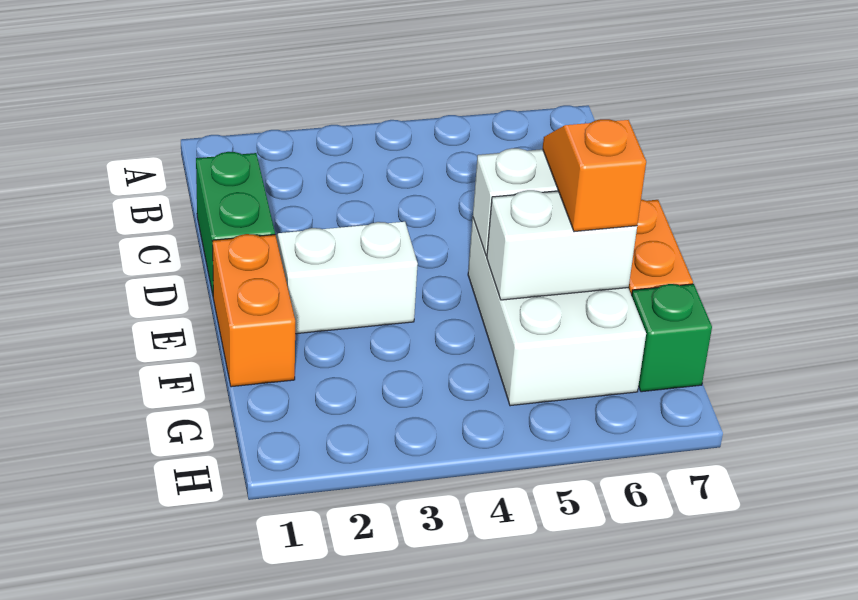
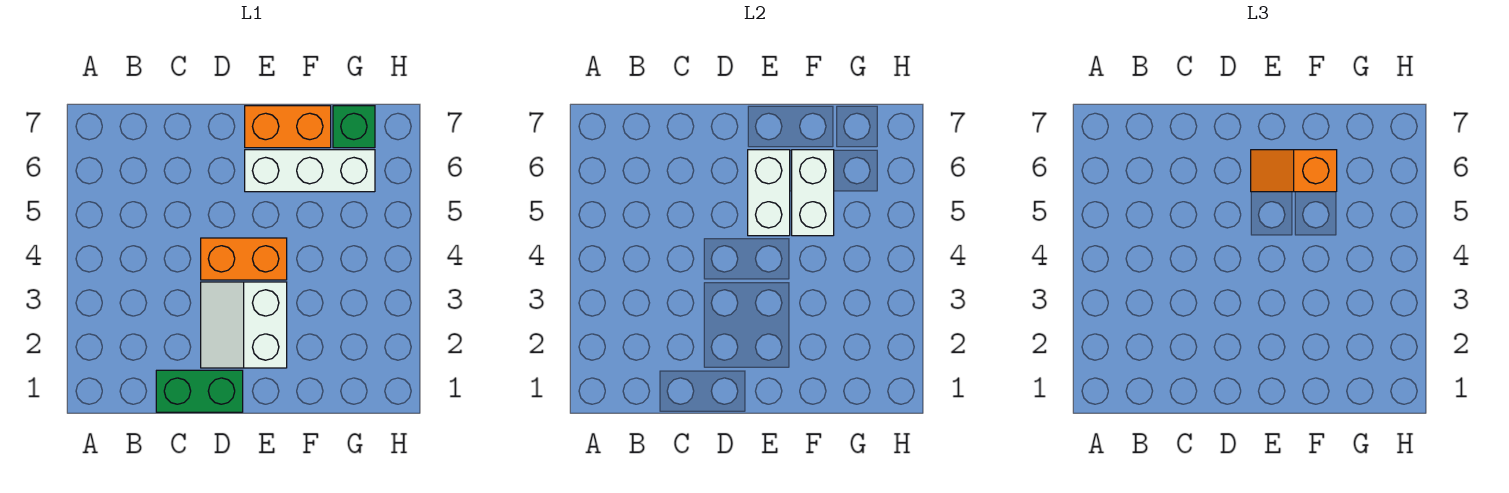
orange 1x2 brick [213,234,295,387] -> orange 1x2 brick moved to [201,238,287,280]
white 2x3 brick [468,219,646,406] -> white 1x3 brick [245,150,375,192]

